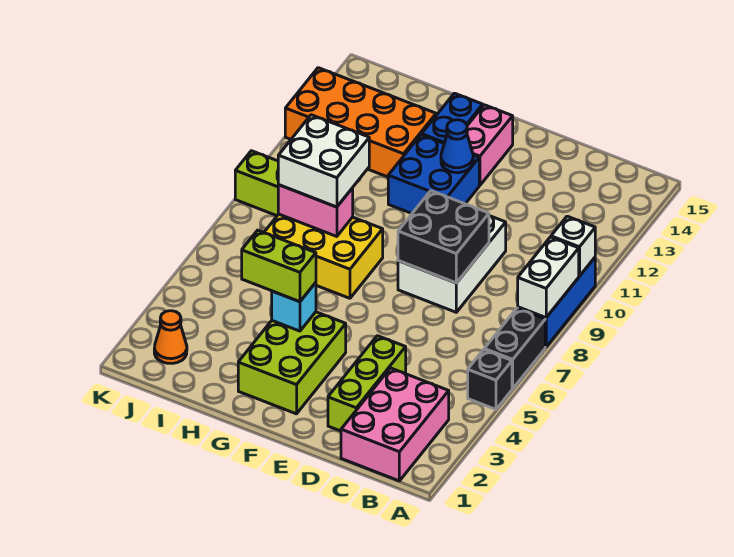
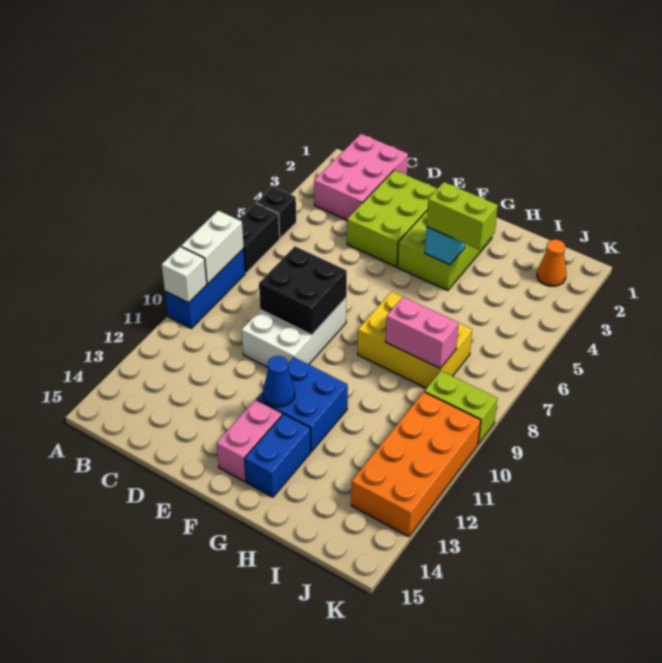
lime 1x3 brick [328,336,406,431] -> lime 2x3 brick [347,170,437,267]
white 2x2 brick [278,115,369,207] -> none
orange 2x4 brick [285,68,436,177] -> orange 2x4 brick turned to [351,392,481,537]

